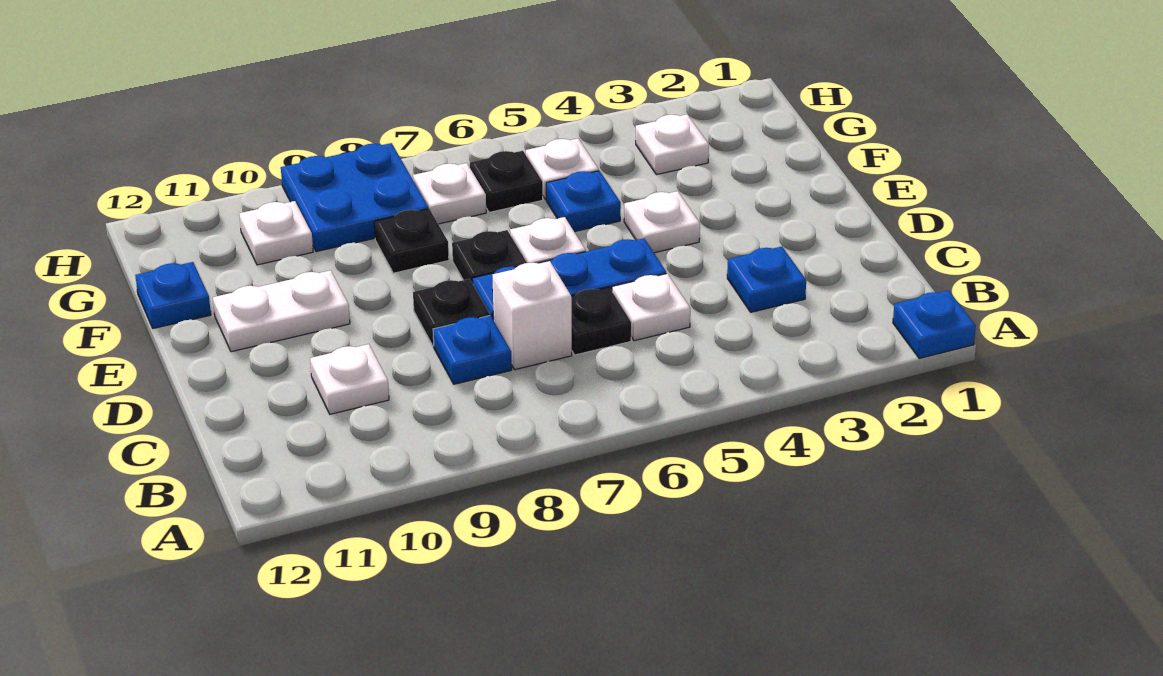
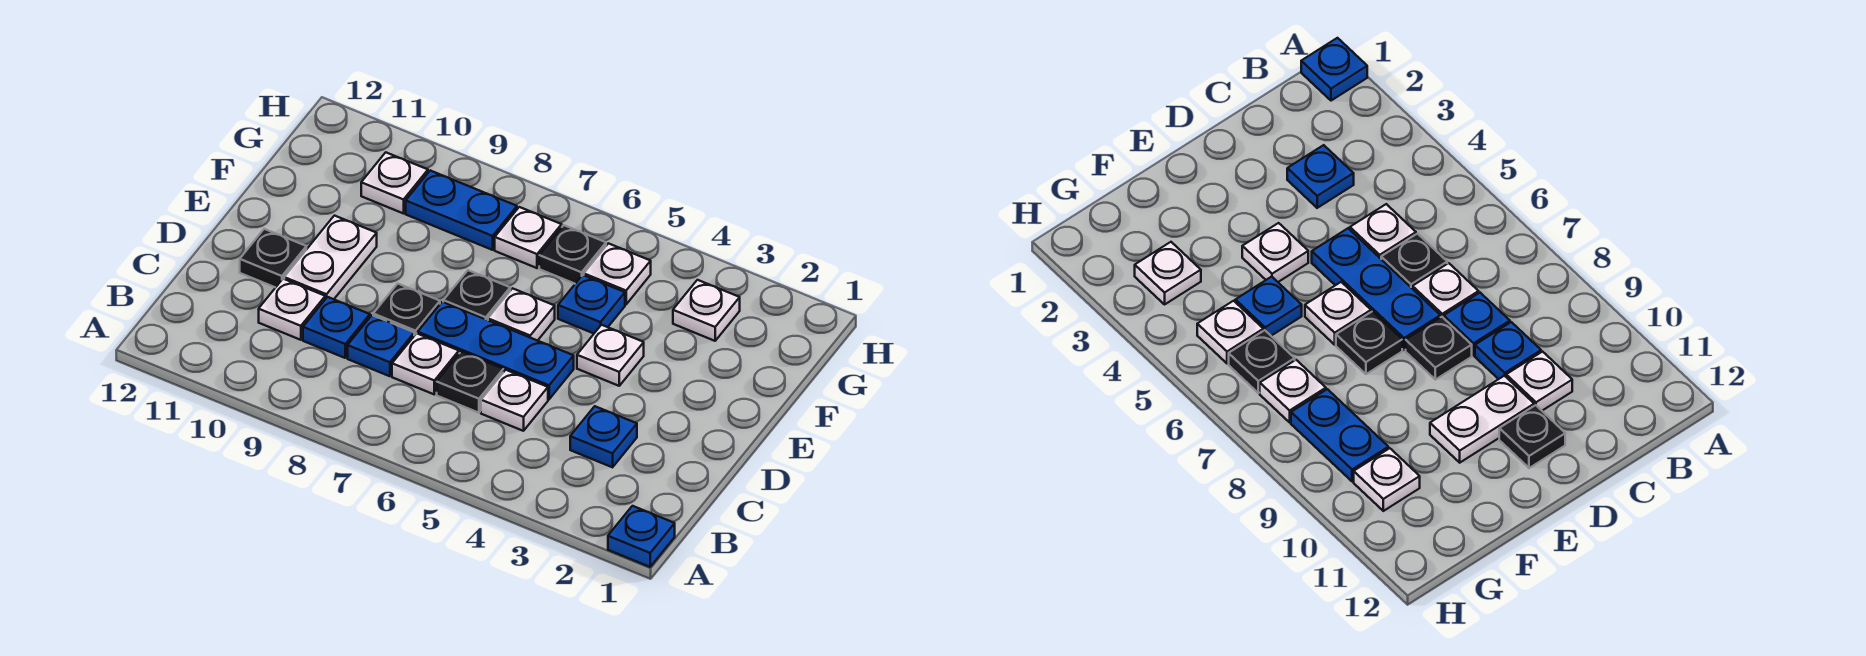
white 1x1 brick [493,261,572,370] -> white 1x1 plate [392,333,459,394]
white 1x2 plate [213,270,350,352] -> white 1x2 plate turned to [284,216,377,299]
black 1x1 plate [374,209,449,273] -> black 1x1 plate moved to [240,229,306,288]
blue 1x1 plate [136,262,211,328] -> blue 1x1 plate moved to [303,297,370,358]
blue 2x2 plate [281,143,429,252] -> blue 1x2 plate [406,171,517,250]

